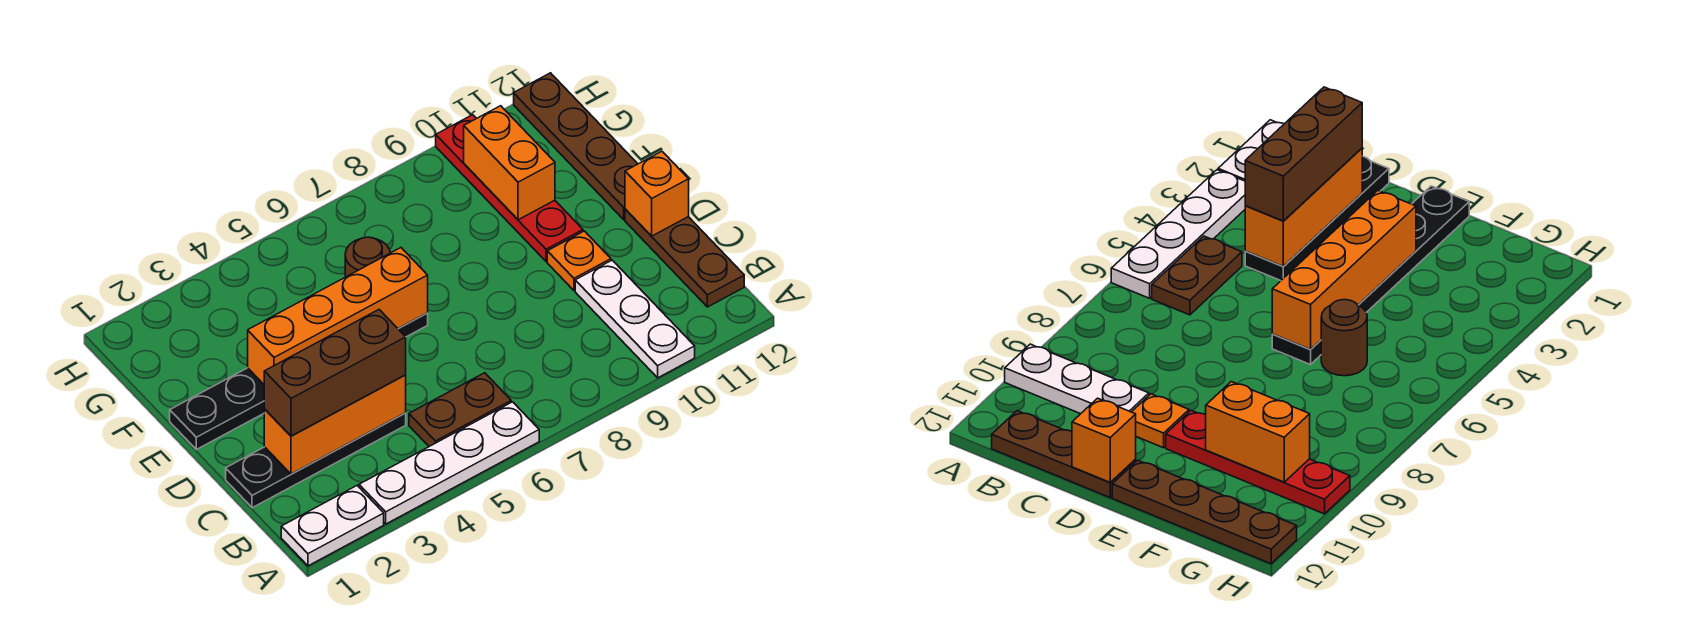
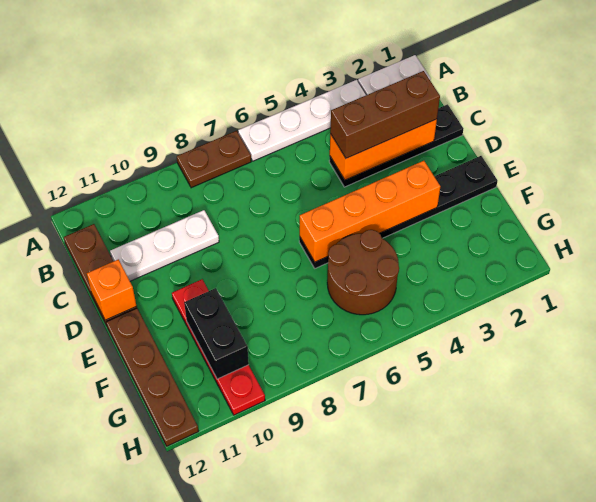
white 1x3 plate [575,260,695,378] -> white 1x3 plate turned to [110,210,219,281]
brown 1x2 plate [409,373,511,446] -> brown 1x2 plate moved to [177,131,251,188]
orange 1x1 plate [547,231,611,291] -> none
brown 1x1 round brick [345,237,390,277] -> brown 2x2 round brick [327,230,399,315]
orange 1x2 brick [464,106,555,220] -> black 1x2 brick [184,288,249,379]

